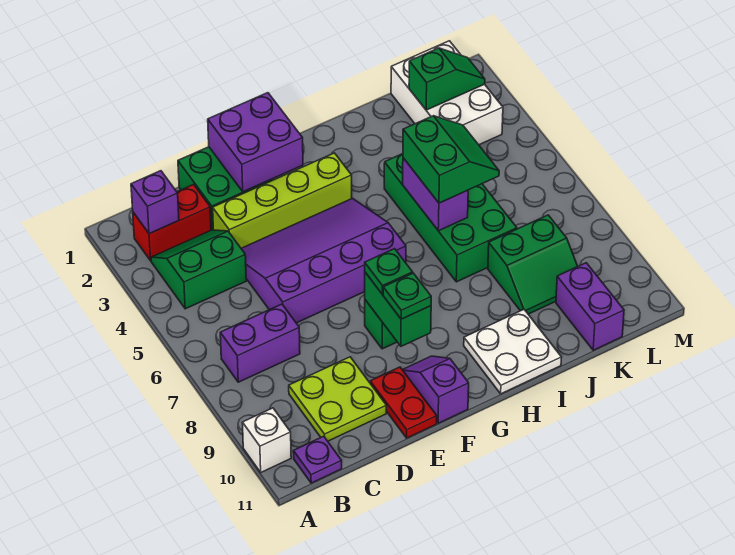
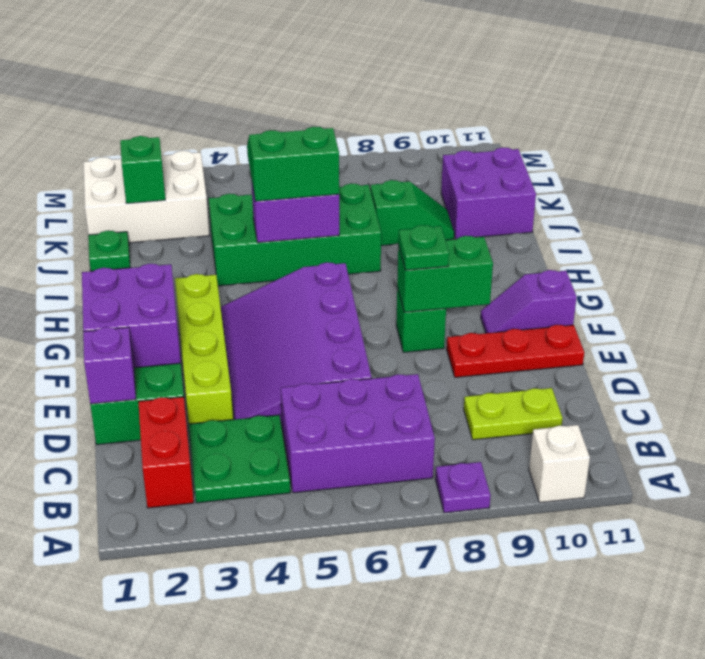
purple 1x1 brick [131,171,179,234] -> purple 1x1 brick moved to [83,327,136,404]
green 2x2 slope [151,230,246,309] -> green 2x2 plate [189,415,290,503]
purple 1x2 brick [220,304,300,382] -> purple 2x3 brick [281,374,435,493]
purple 1x1 plate [293,436,342,483] -> purple 1x1 plate moved to [435,462,491,513]
lime 2x2 plate [289,357,386,441] -> lime 1x2 plate [464,388,562,440]
red 1x2 plate [370,367,437,438] -> red 1x3 plate [447,325,584,377]
green 1x1 plate [383,273,431,319] -> green 1x1 plate moved to [88,231,130,271]
white 2x2 plate [464,310,561,394] -> none
green 2x2 slope [488,215,578,314] -> green 1x2 slope [370,180,454,246]
purple 1x2 brick [556,263,624,350] -> purple 2x2 brick [441,147,536,239]

